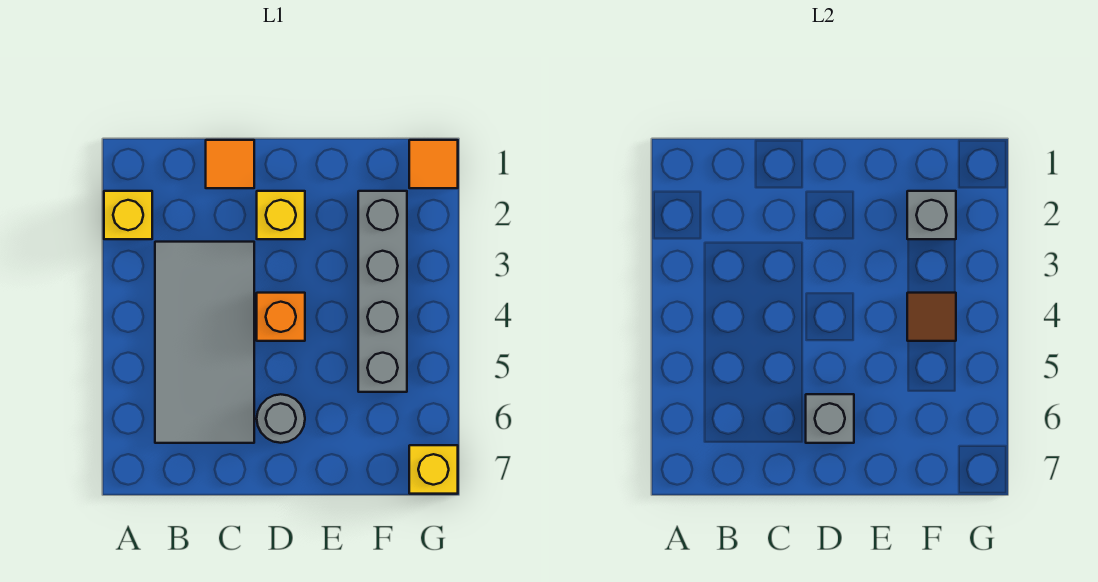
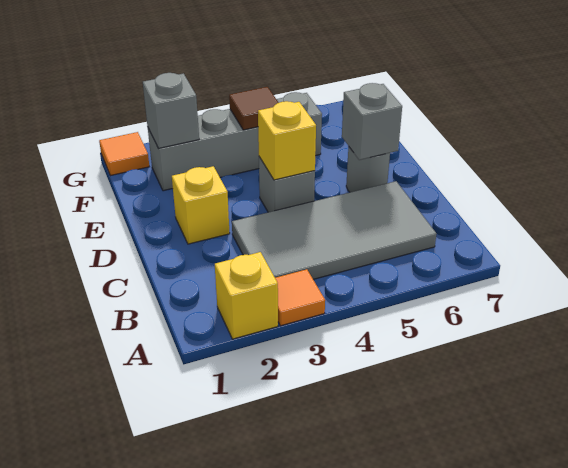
orange 1x1 tile [206,140,254,188] -> orange 1x1 tile moved to [275,269,325,326]
orange 1x1 brick [257,293,305,341] -> grey 1x1 brick [259,157,315,212]
yellow 1x1 brick [409,445,458,494] -> yellow 1x1 brick moved to [258,101,316,180]

